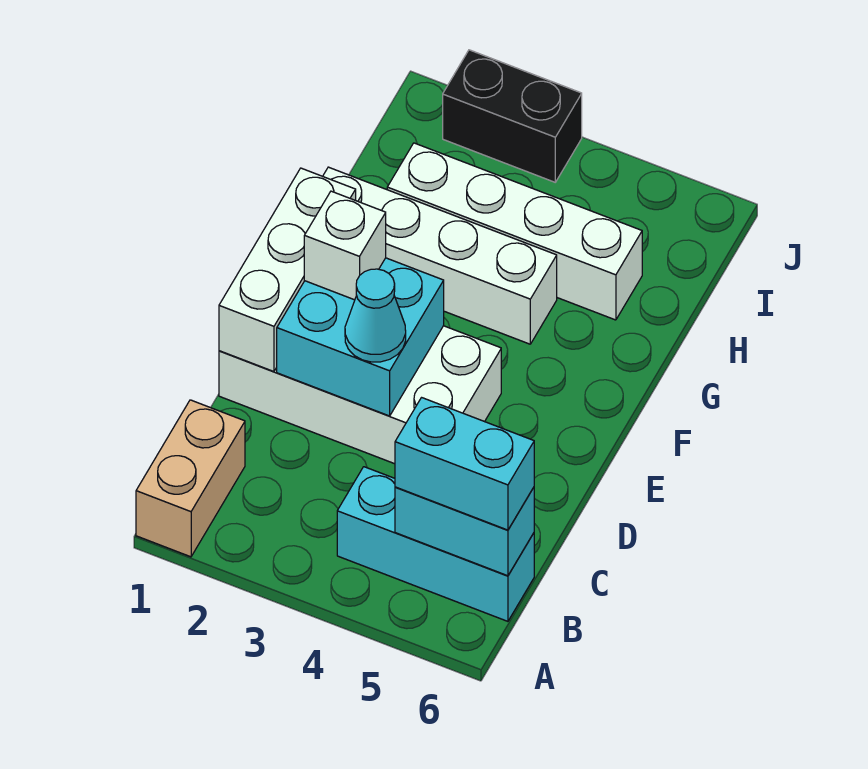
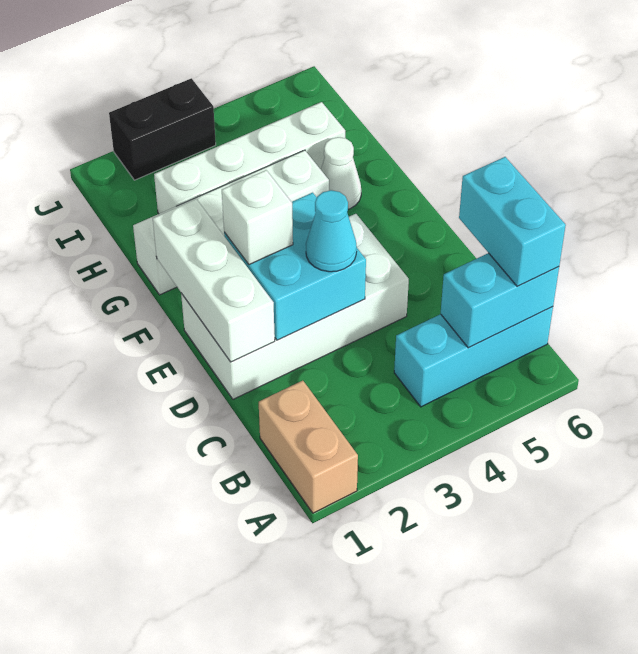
cyan 1x2 brick [395,398,534,530] -> cyan 1x2 brick turned to [459,157,566,286]
none -> white 1x1 cone [321,137,361,209]

